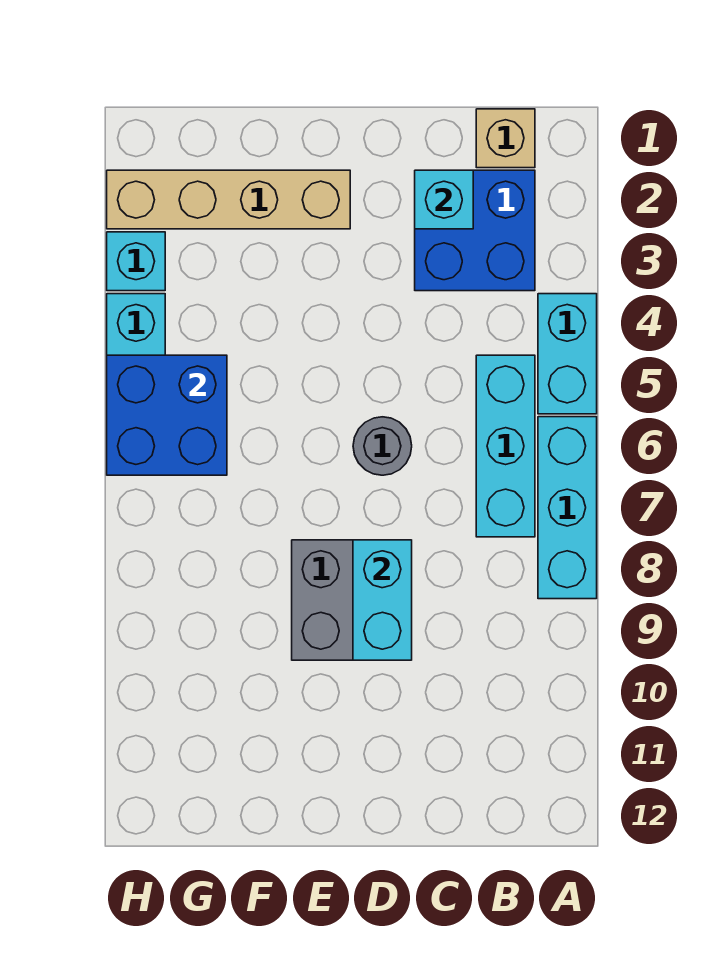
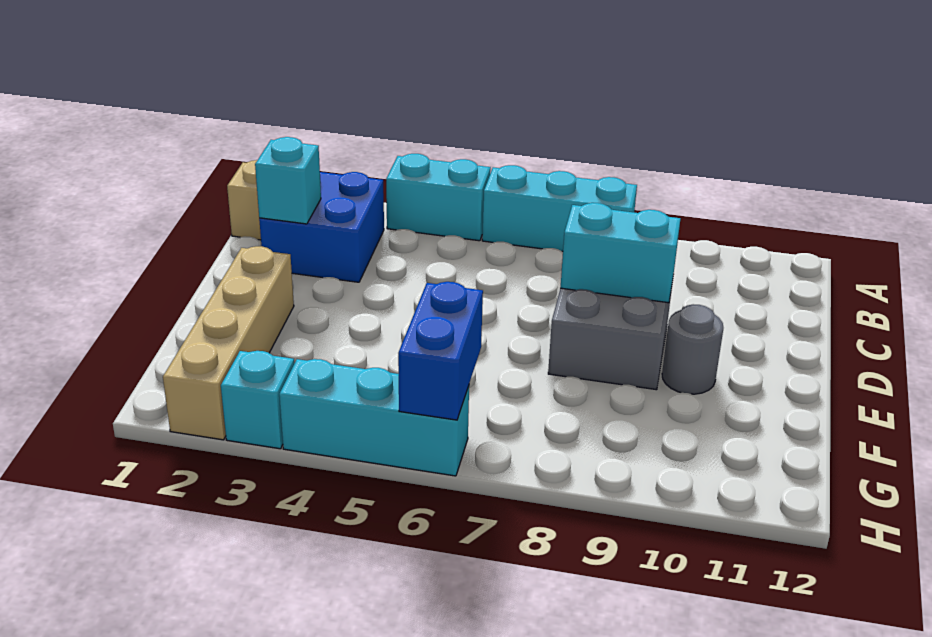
cyan 1x3 brick [476,355,535,537] -> none
grey 1x1 round brick [353,417,412,475] -> grey 1x1 round brick moved to [662,304,723,394]
blue 2x2 brick [107,355,227,475] -> blue 1x2 brick [398,282,483,420]

